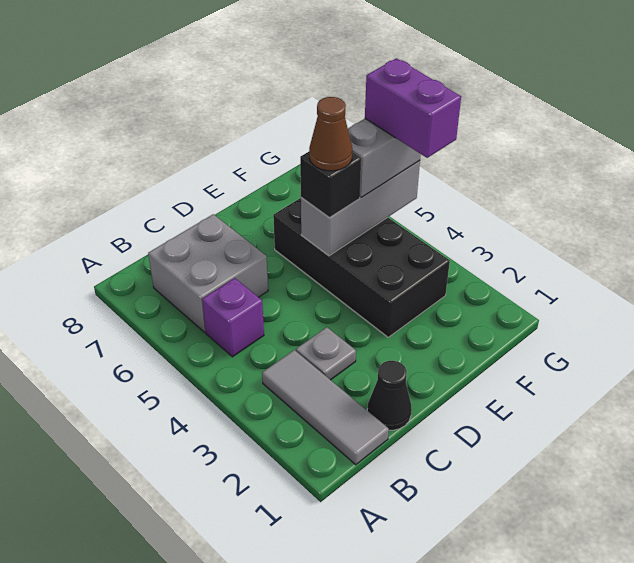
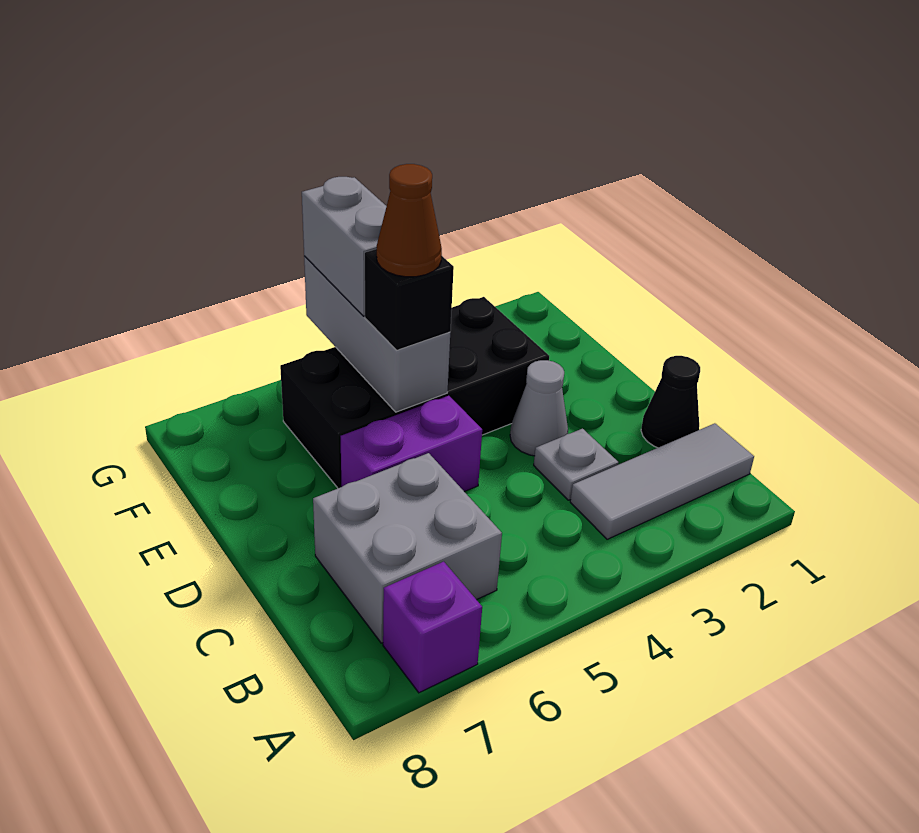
purple 1x1 brick [202,278,264,357] -> purple 1x1 brick moved to [383,562,482,693]
none -> grey 1x1 cone [510,360,568,456]
purple 1x2 brick [365,58,461,158] -> purple 1x2 brick moved to [341,396,482,492]

